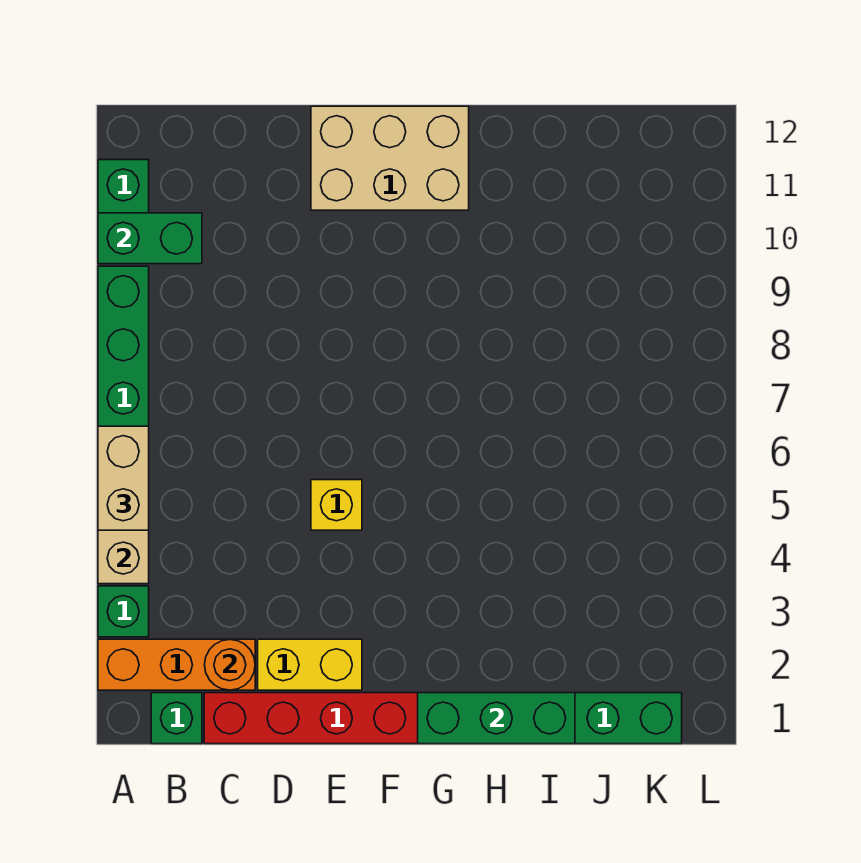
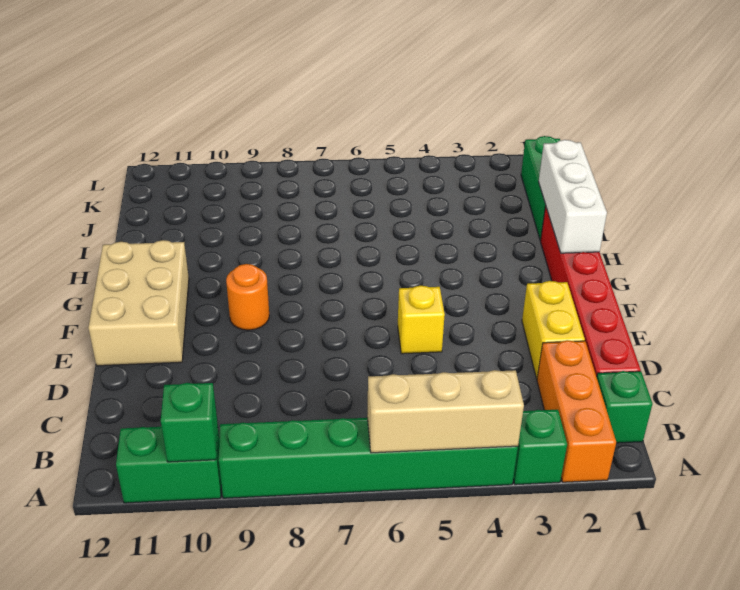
tan 1x2 brick [98,426,149,530] -> none
green 1x2 brick [98,213,202,264] -> green 1x1 brick [161,383,218,462]
orange 1x1 round brick [205,639,255,690] -> orange 1x1 round brick moved to [226,264,269,330]
green 1x3 brick [418,693,575,744] -> white 1x3 brick [539,140,607,253]

